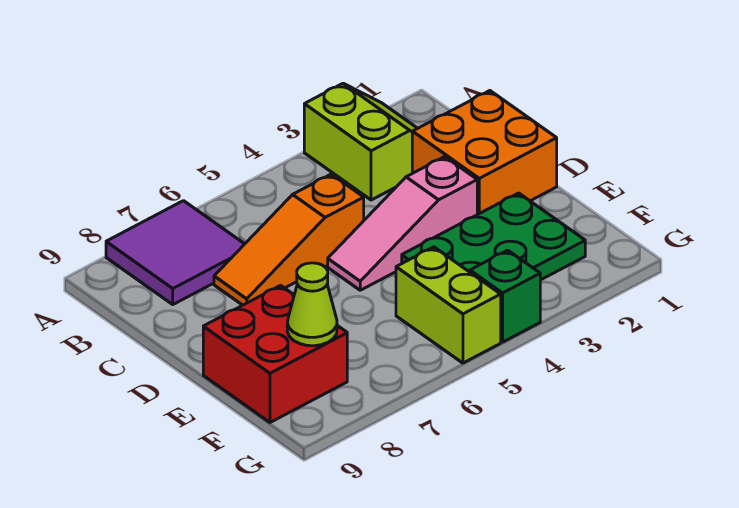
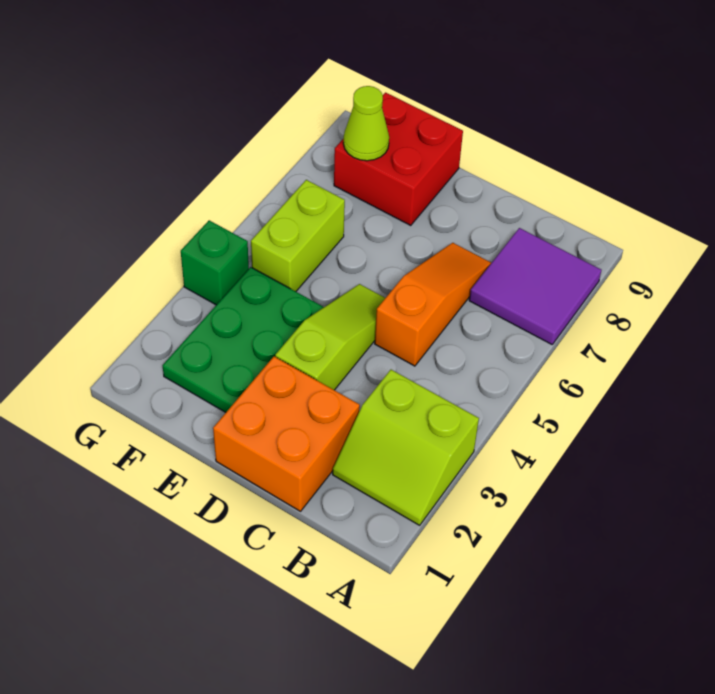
pink 1x3 slope [328,157,477,290] -> lime 1x3 slope [275,284,385,390]
lime 1x2 brick [396,247,501,363] -> lime 1x2 brick turned to [251,180,345,291]

